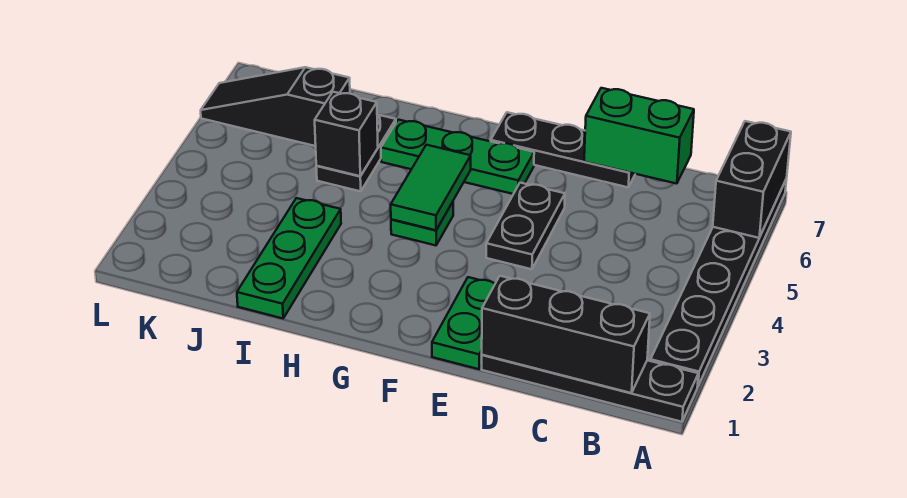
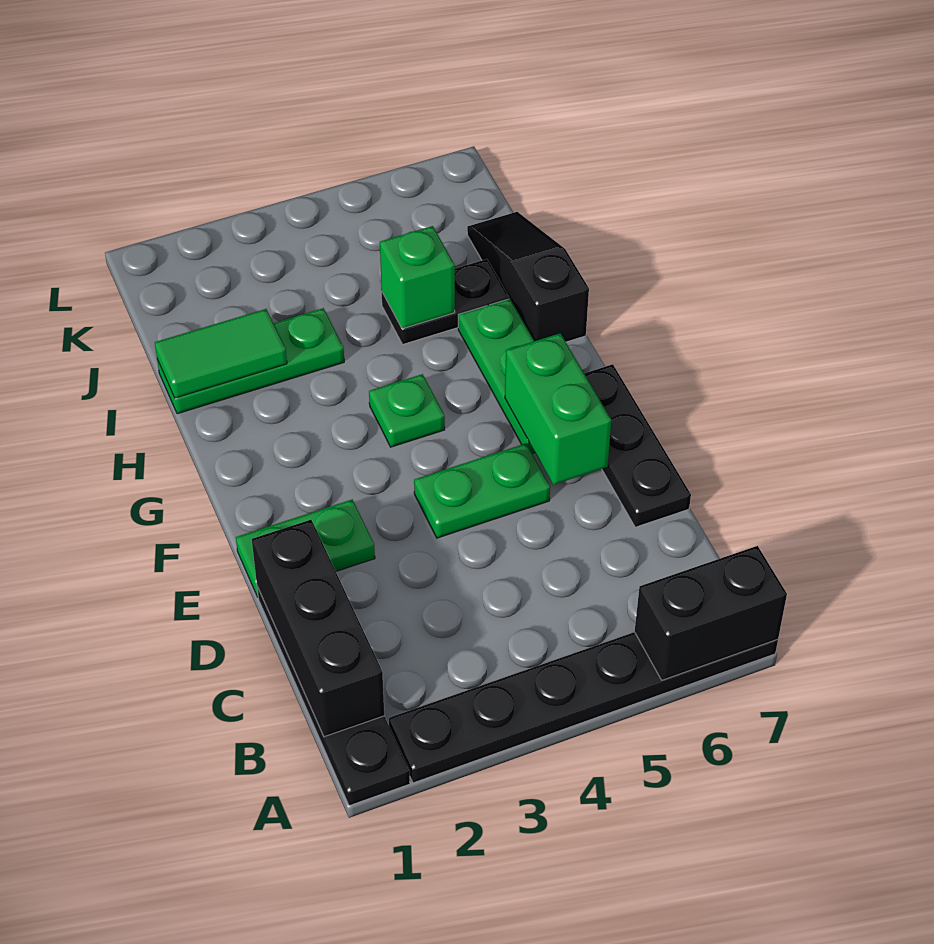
green 1x2 brick [584,88,694,184] -> green 1x2 brick moved to [505,333,611,485]
black 1x2 plate [486,183,565,269] -> green 1x2 plate [414,444,550,538]
green 1x2 tile [391,145,471,230] -> green 1x2 tile moved to [155,309,287,398]
black 1x1 brick [315,92,378,176] -> green 1x1 brick [380,226,455,329]
black 1x3 slope [201,67,350,146] -> black 1x3 slope moved to [467,212,589,342]

